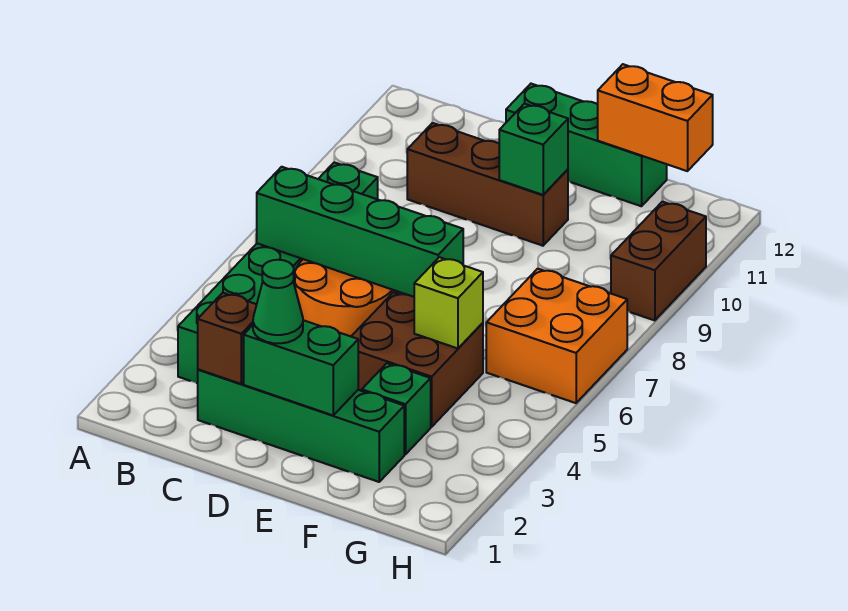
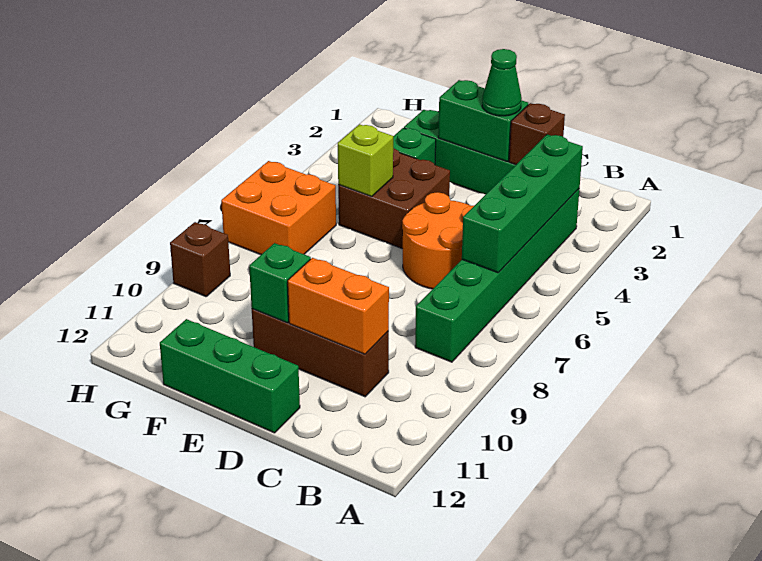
green 1x4 brick [257,167,463,297] -> green 1x4 brick turned to [462,134,583,273]
orange 1x2 brick [598,64,713,171] -> orange 1x2 brick moved to [288,258,389,354]
brown 1x2 brick [611,202,706,320] -> brown 1x1 brick [170,222,230,297]

